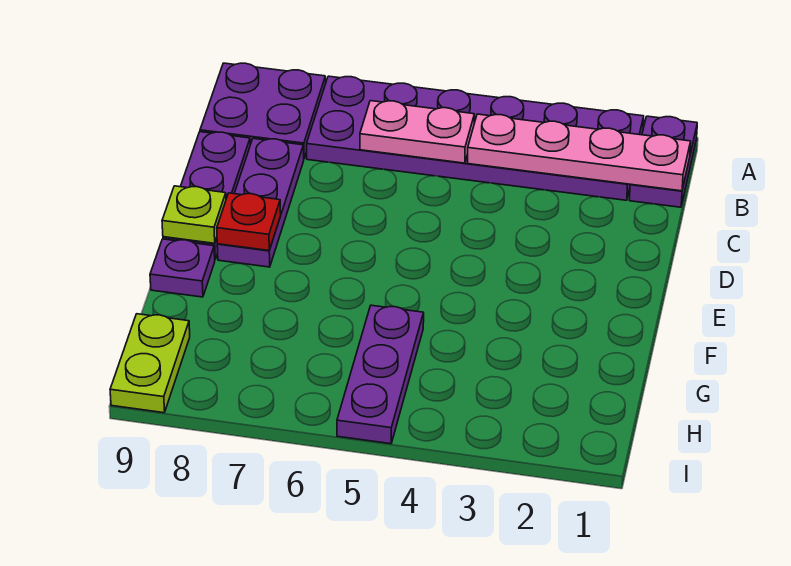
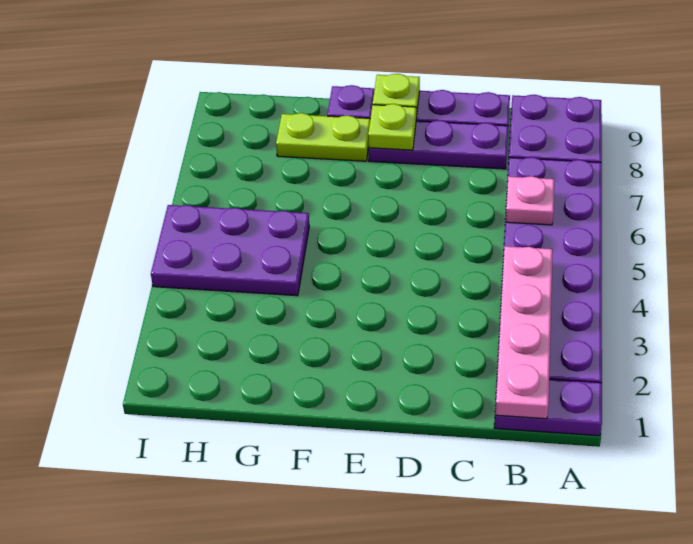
pink 1x2 plate [360,101,474,163] -> pink 1x1 plate [506,176,554,225]
red 1x1 plate [217,193,281,251] -> lime 1x1 plate [368,104,416,150]
purple 1x3 plate [337,305,424,444] -> purple 2x3 plate [151,205,309,296]
lime 1x2 plate [110,314,190,413] -> lime 1x2 plate moved to [276,113,370,161]

